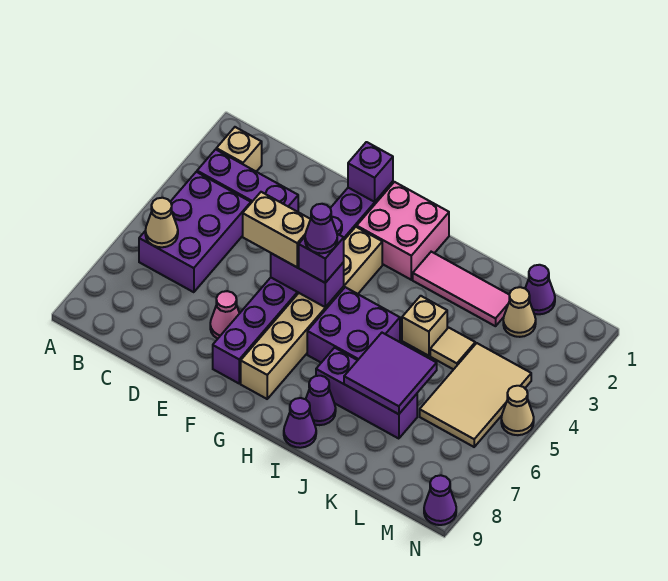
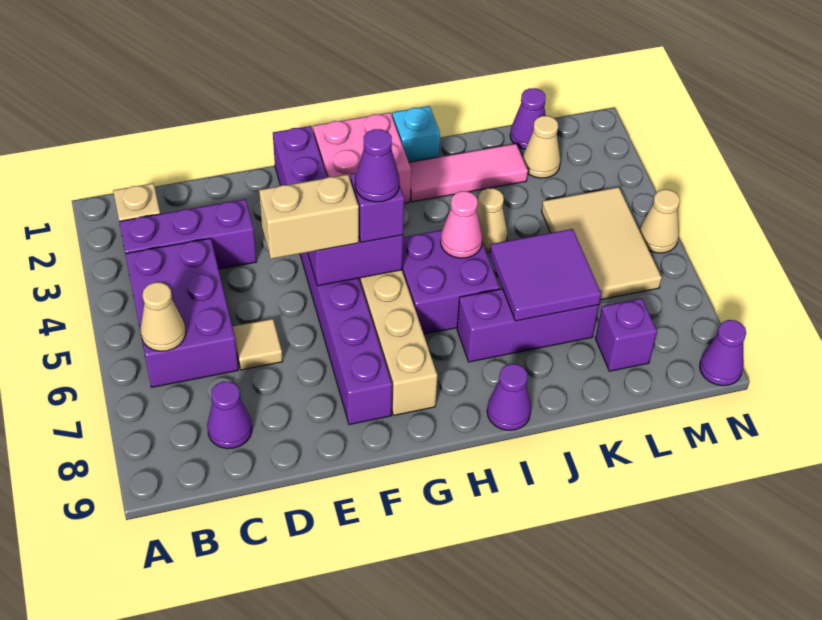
pink 1x1 cone [210,291,240,339] -> pink 1x1 cone moved to [441,191,482,258]
purple 1x1 brick [348,142,393,202] -> purple 1x1 brick moved to [595,298,657,371]
none -> cyan 1x1 brick [392,106,440,162]
purple 1x1 cone [306,376,336,425] -> purple 1x1 cone moved to [207,381,252,449]
tan 1x1 brick [402,296,447,356] -> tan 1x1 cone [477,188,508,252]
tan 1x1 tile [430,328,475,370] -> tan 1x1 tile moved to [232,319,283,370]

